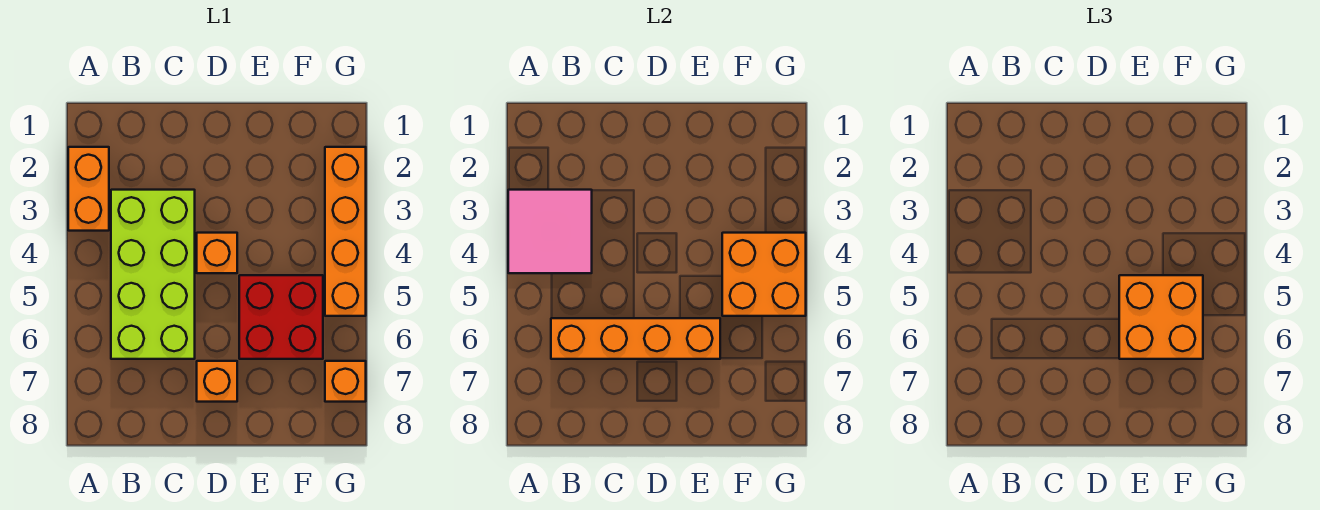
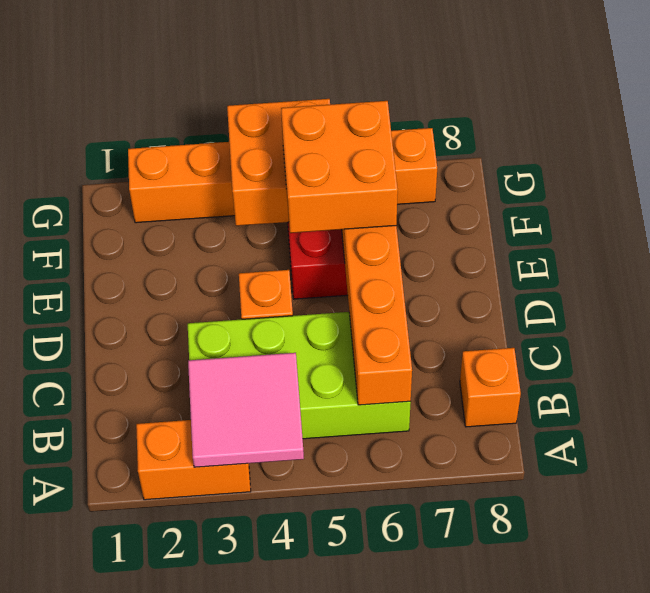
orange 1x1 brick [197,361,237,402] -> orange 1x1 brick moved to [460,348,521,427]

